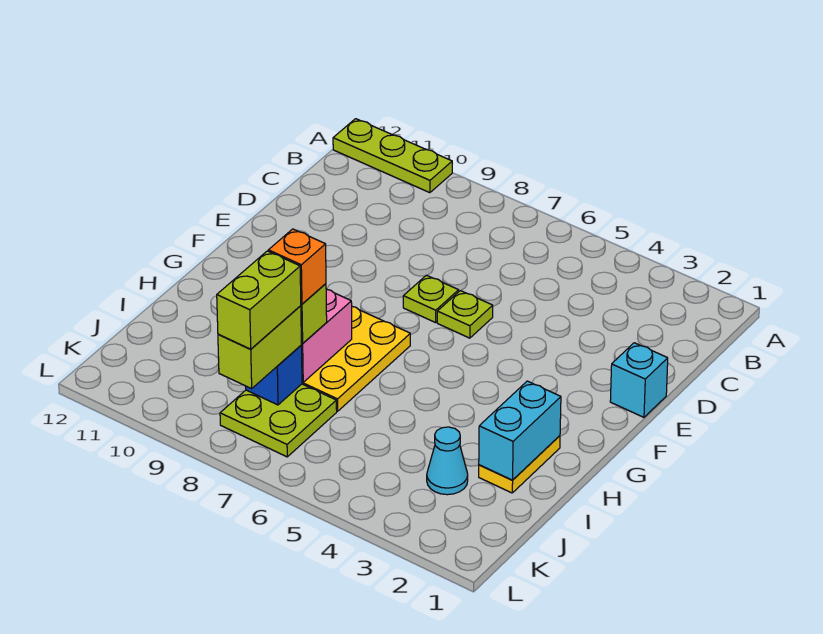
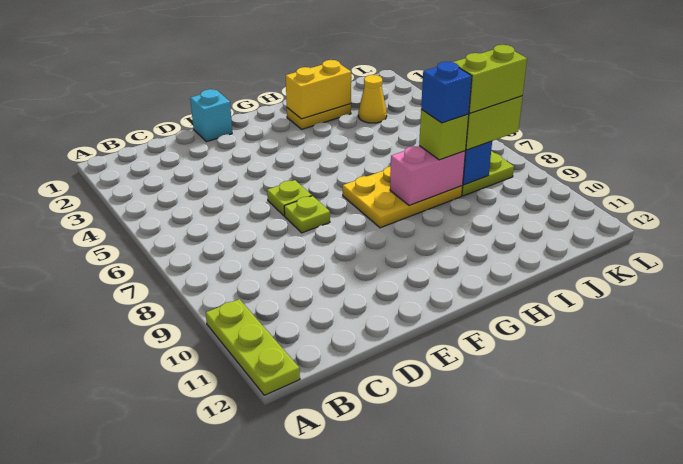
cyan 1x2 brick [479,381,561,480] -> yellow 1x2 brick [286,60,351,119]
orange 1x1 brick [268,229,326,304] -> blue 1x1 brick [421,62,472,123]
cyan 1x1 cone [427,427,468,495] -> yellow 1x1 cone [358,75,387,123]

